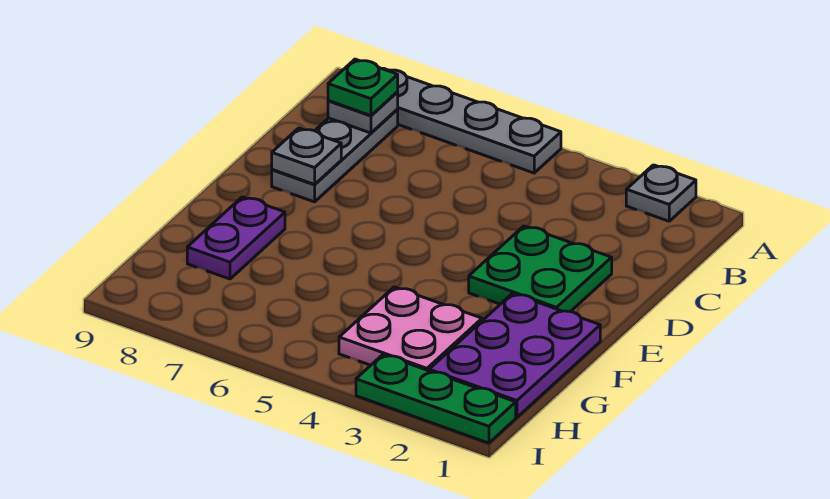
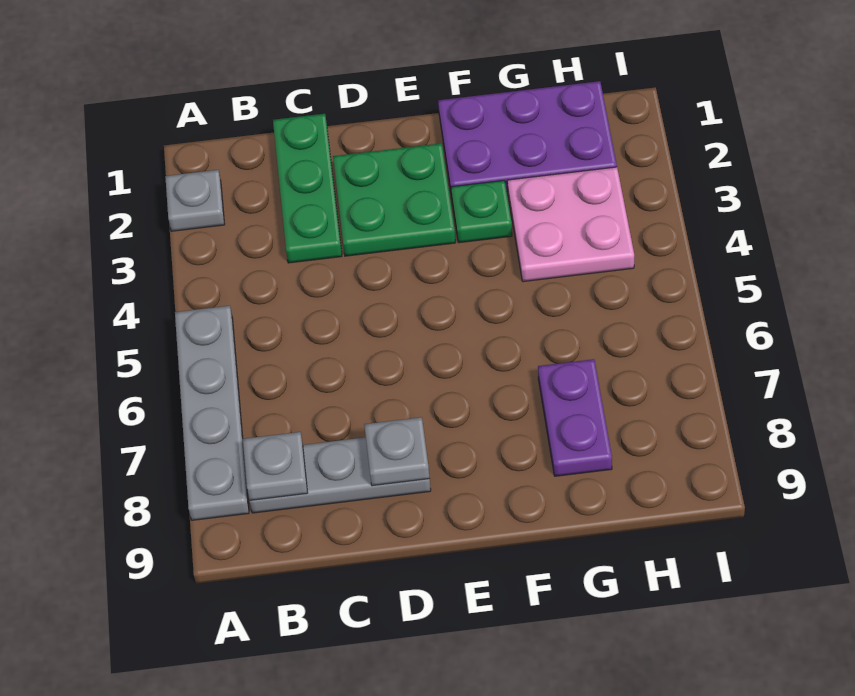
green 1x1 plate [328,59,398,116] -> green 1x1 plate moved to [451,180,512,243]
purple 1x2 plate [187,197,285,279] -> purple 1x2 plate turned to [538,359,612,476]
green 1x3 plate [356,355,516,443] -> green 1x3 plate moved to [273,114,342,263]

